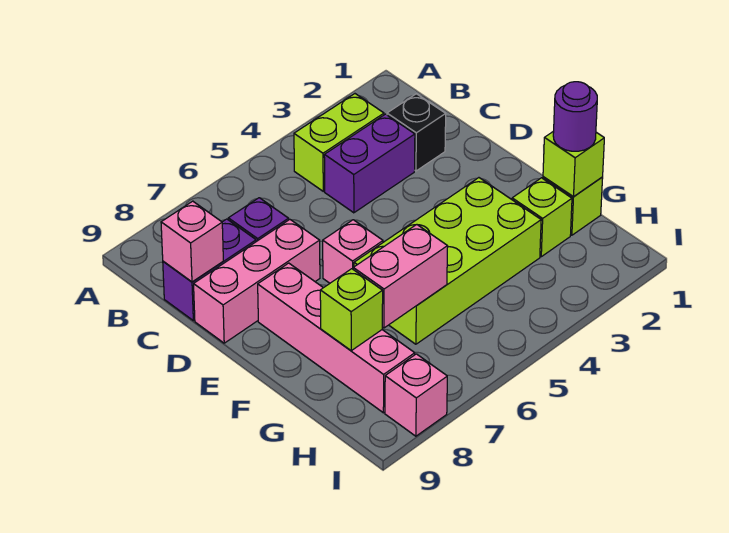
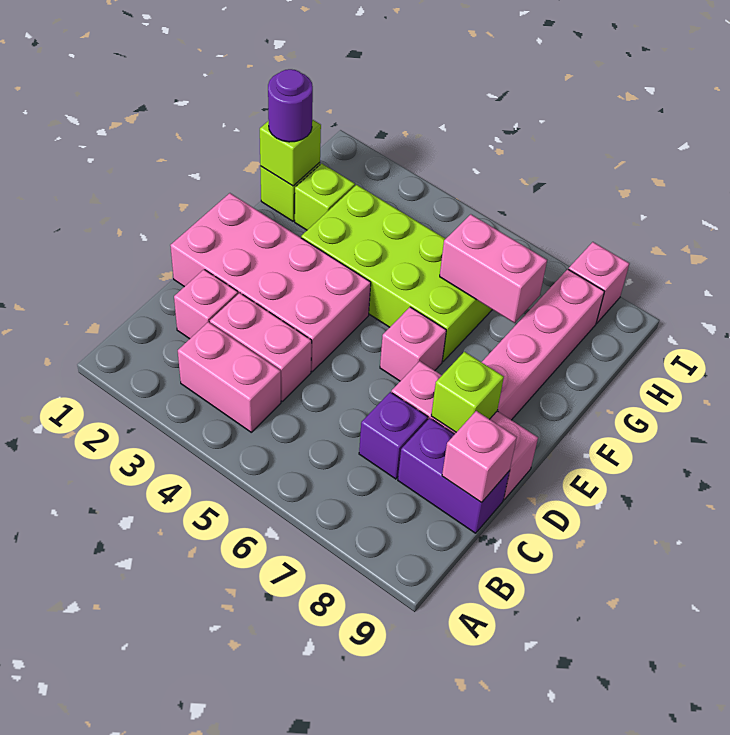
lime 1x2 brick [294,94,384,191] -> pink 1x2 brick [178,322,281,432]
black 1x1 brick [387,94,446,171] -> pink 1x1 brick [174,270,238,339]
purple 1x2 brick [324,114,415,213] -> pink 1x2 brick [210,293,312,401]
none -> pink 2x4 brick [170,193,371,372]
lime 1x1 brick [320,269,383,351] -> lime 1x1 brick moved to [431,352,504,432]

